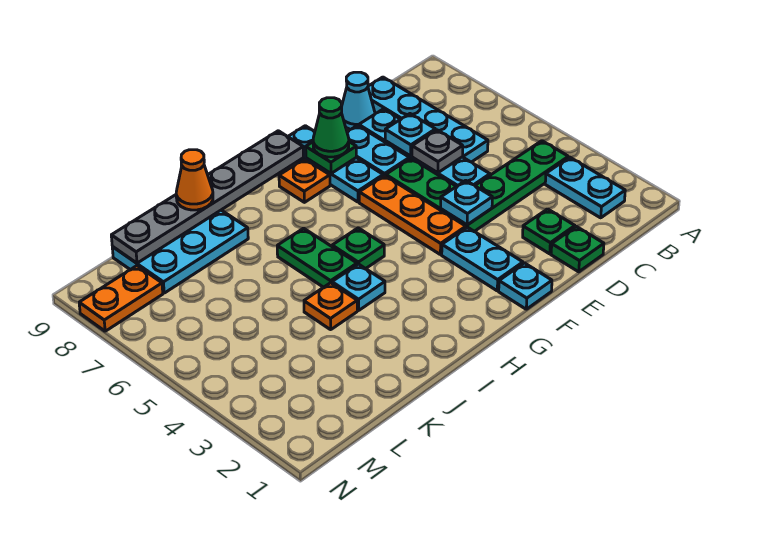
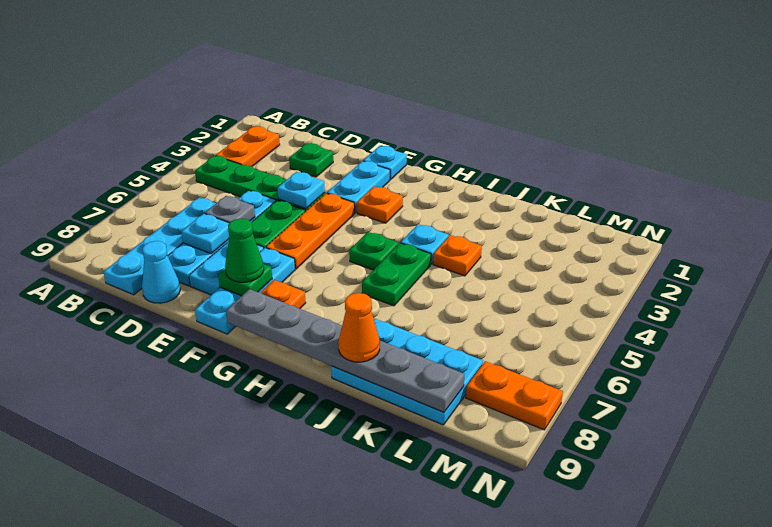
cyan 1x2 plate [545,157,625,218] -> orange 1x2 plate [216,126,280,166]
green 1x1 plate [551,226,604,272] -> none
none -> orange 1x1 plate [357,186,403,223]

